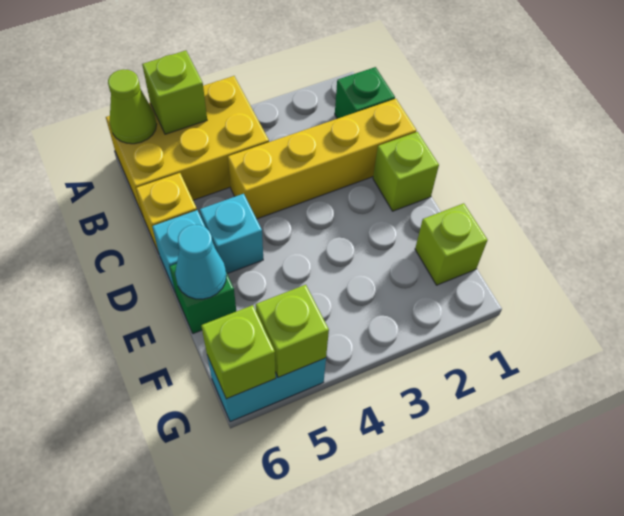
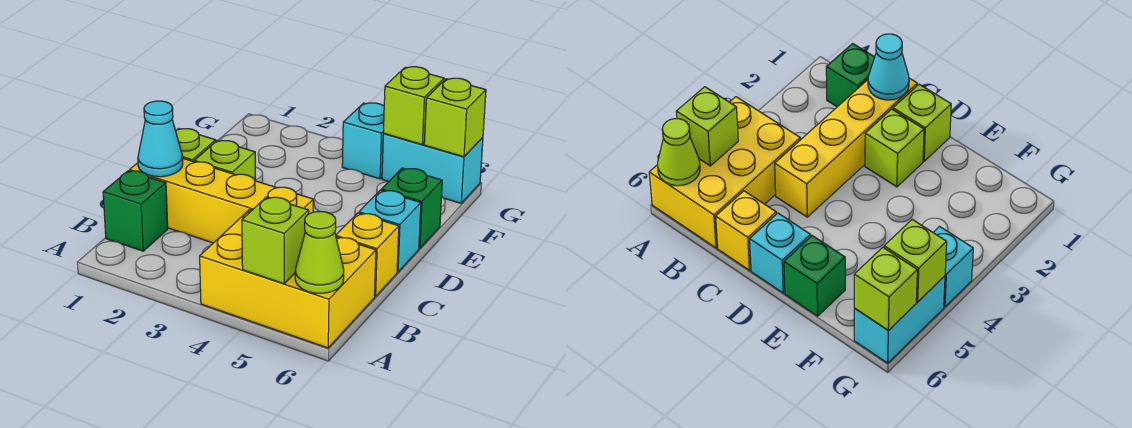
cyan 1x1 brick [200,194,263,274] -> cyan 1x1 brick moved to [342,103,384,179]
cyan 1x1 cone [175,225,226,299] -> cyan 1x1 cone moved to [138,101,183,177]
lime 1x1 brick [415,203,487,285] -> lime 1x1 brick moved to [194,140,255,180]

